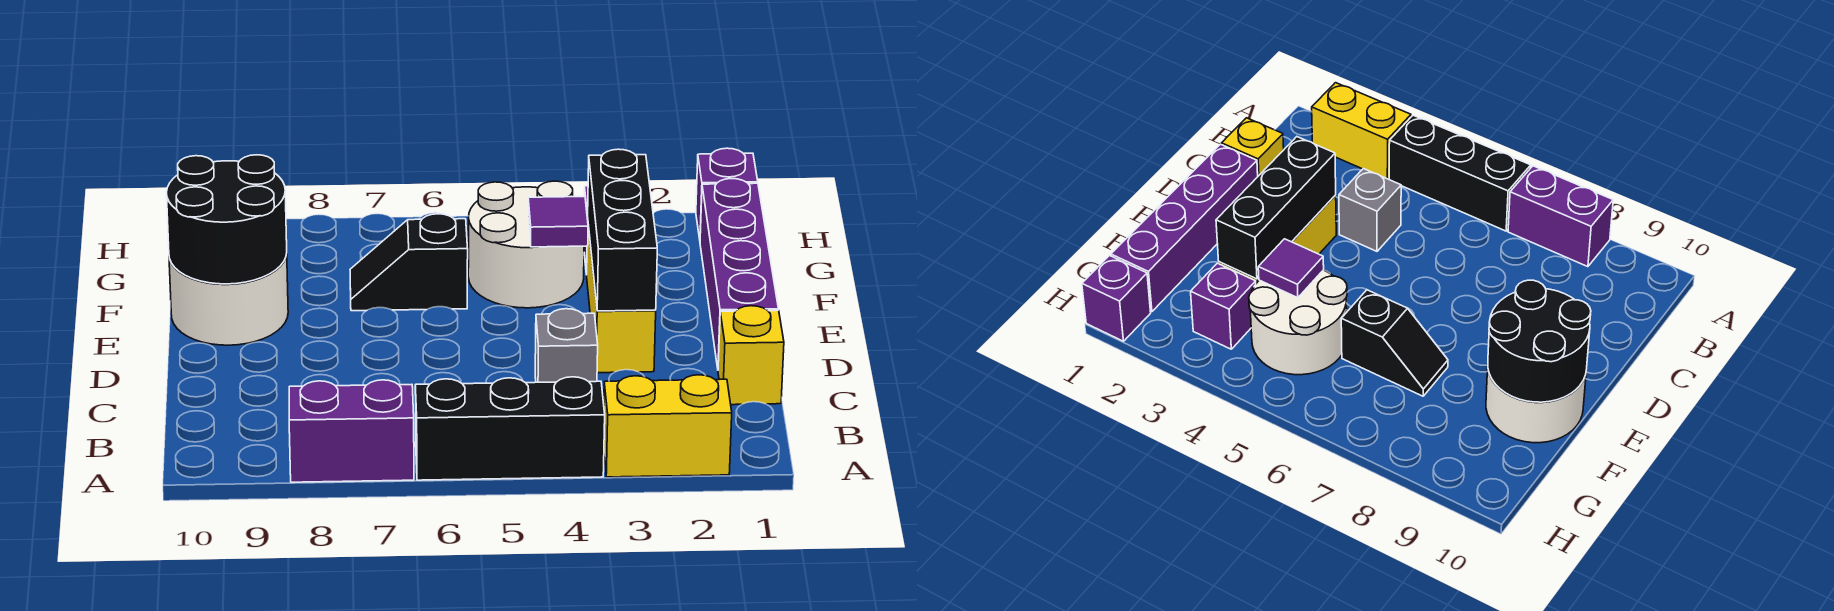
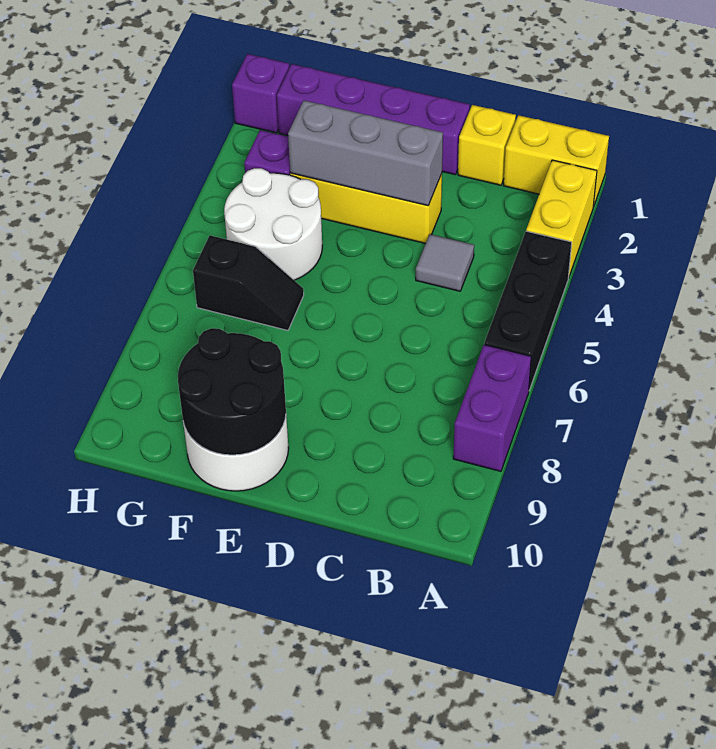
none -> yellow 1x2 brick [504,115,609,207]
grey 1x1 brick [535,309,598,382] -> grey 1x1 tile [416,234,474,291]
black 1x3 brick [587,149,657,311] -> grey 1x3 brick [288,100,443,205]
purple 1x1 tile [528,197,588,247] -> none
black 1x2 slope [350,214,468,311] -> black 1x2 slope turned to [193,235,304,330]

